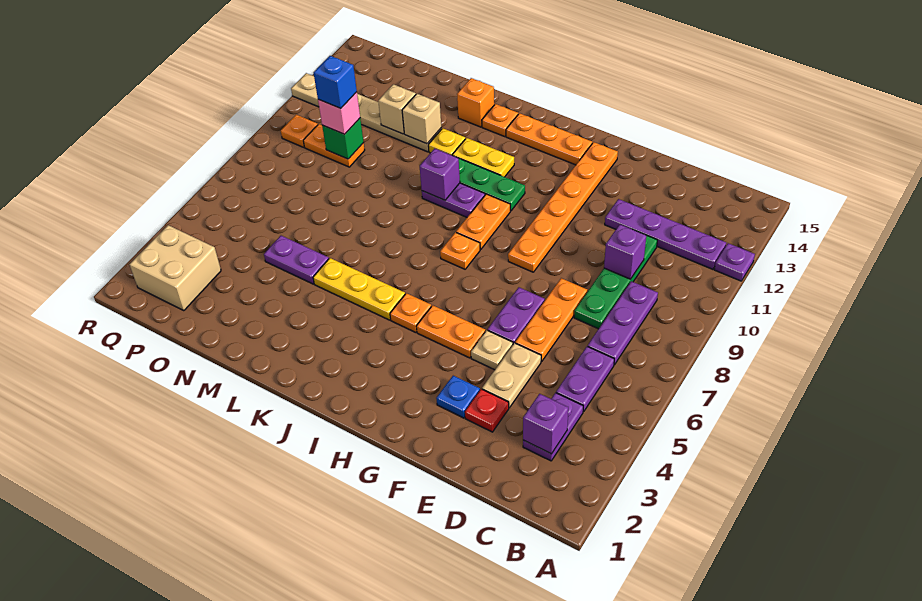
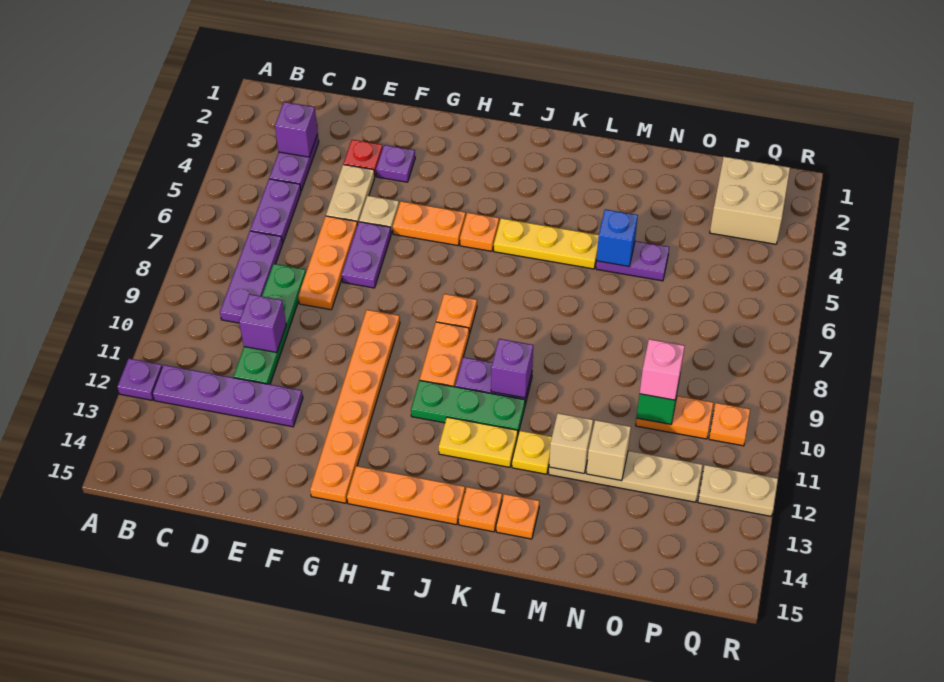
blue 1x1 plate [436,376,480,418] -> purple 1x1 plate [376,145,415,182]
orange 1x1 brick [457,78,494,127] -> orange 1x1 plate [496,494,539,539]
blue 1x1 brick [314,56,357,108] -> blue 1x1 brick moved to [597,209,638,267]

